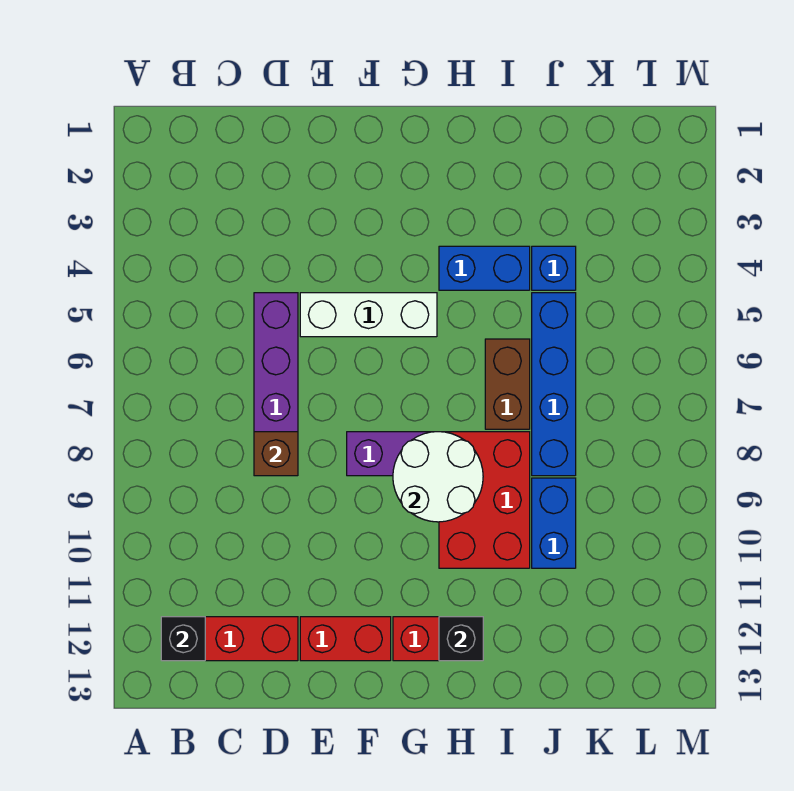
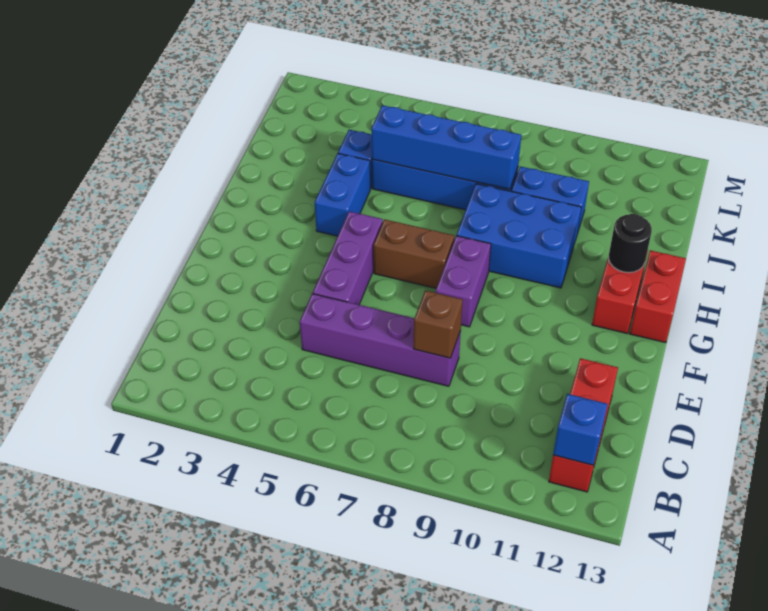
black 1x1 brick [161,617,205,661] -> blue 1x1 brick [553,394,608,465]
white 1x3 brick [300,293,437,337] -> purple 1x3 brick [313,211,383,305]
red 1x2 brick [300,617,391,661] -> red 1x2 brick moved to [630,250,686,343]
white 2x2 round brick [393,432,483,522] -> none
red 2x3 brick [439,432,530,568] -> blue 2x3 brick [457,184,581,288]
black 1x1 brick [439,617,483,661] -> black 1x1 round brick [609,214,652,273]
brown 1x2 brick [485,339,530,429] -> brown 1x2 brick moved to [374,219,454,288]
none -> blue 1x4 brick [371,105,521,189]

